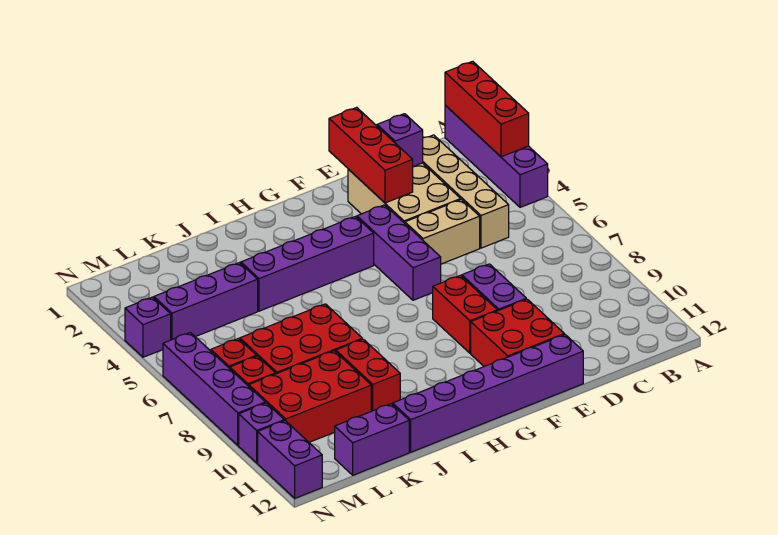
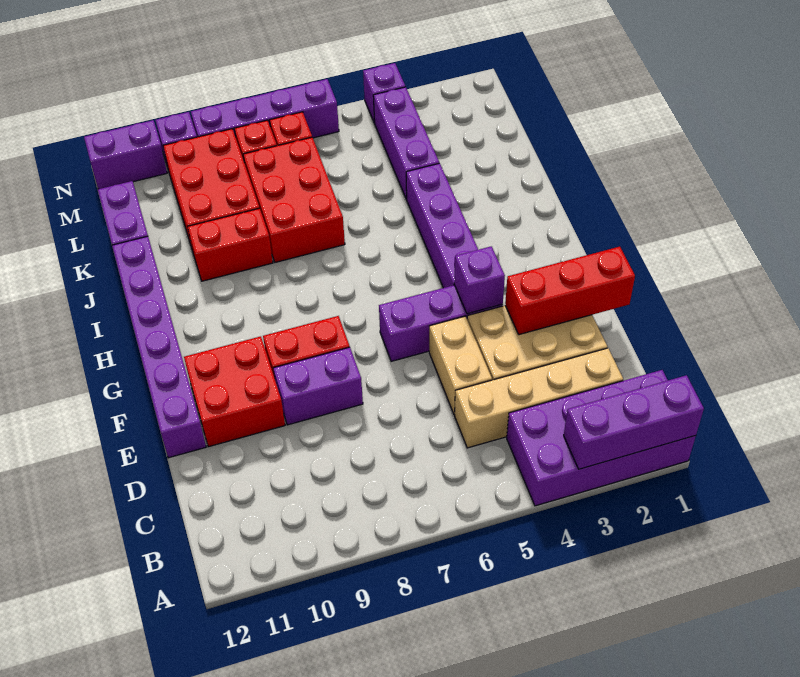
purple 1x4 brick [445,106,548,207] -> purple 2x4 brick [507,370,696,506]
red 1x3 brick [445,61,529,157] -> purple 1x3 brick [564,375,704,469]
purple 1x1 brick [377,114,423,167] -> purple 1x1 brick moved to [454,246,505,314]

